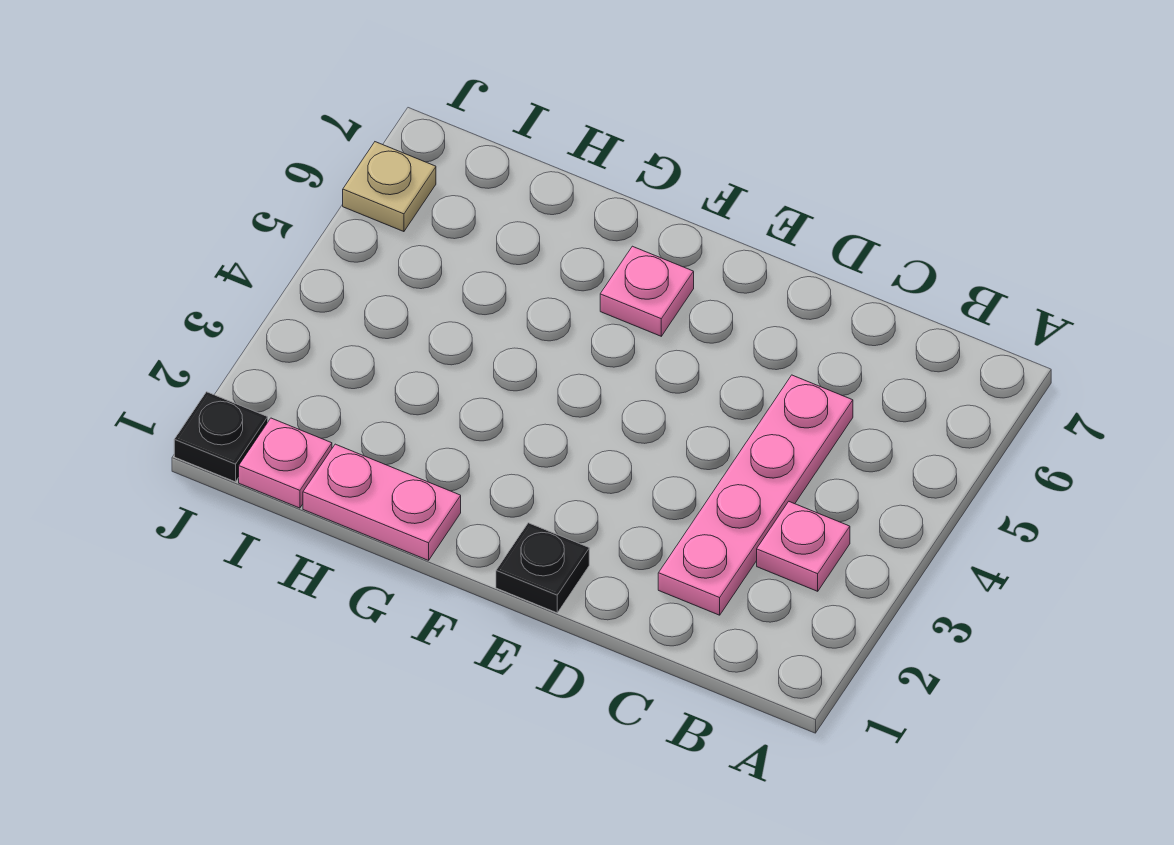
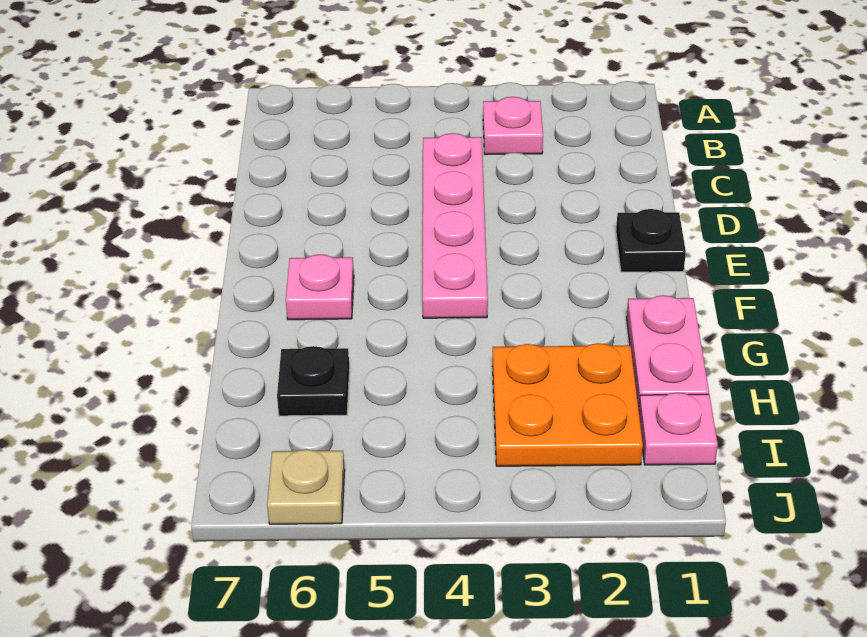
pink 1x4 plate [658,375,853,615] -> pink 1x4 plate turned to [422,133,488,318]
none -> orange 2x2 plate [493,343,643,466]
black 1x1 plate [174,392,268,482] -> black 1x1 plate moved to [277,346,349,416]

